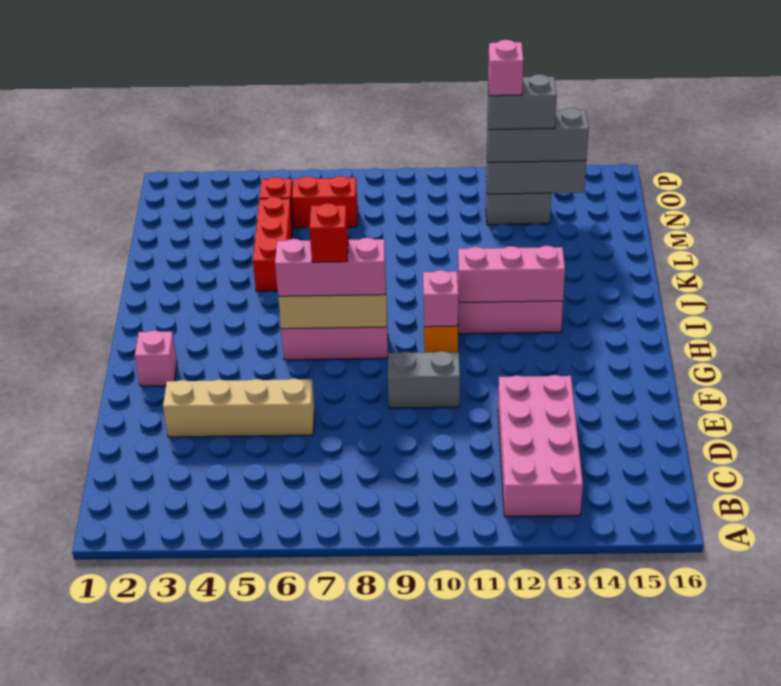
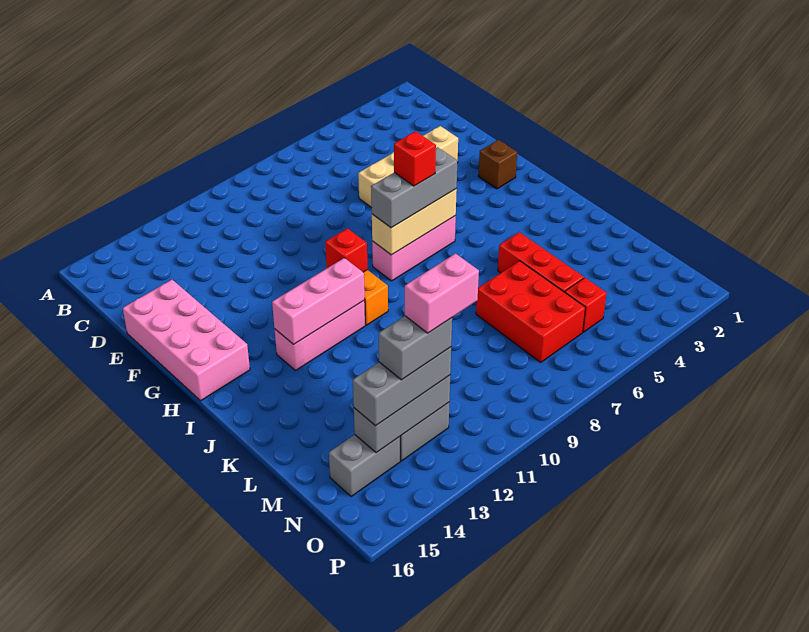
pink 2x4 brick [498,375,583,517] -> pink 2x4 brick moved to [123,280,250,401]
grey 1x2 brick [388,351,460,408] -> grey 1x2 brick moved to [329,435,400,497]
pink 1x1 brick [135,331,177,386] -> brown 1x1 brick [479,140,517,189]
pink 1x3 brick [275,238,386,297] -> grey 1x3 brick [371,147,457,228]
pink 1x1 brick [423,270,458,327] -> red 1x1 brick [325,228,368,272]
red 1x2 brick [292,176,358,228] -> red 2x3 brick [476,261,585,362]
pink 1x1 brick [488,40,523,96] -> pink 1x2 brick [405,254,479,333]

